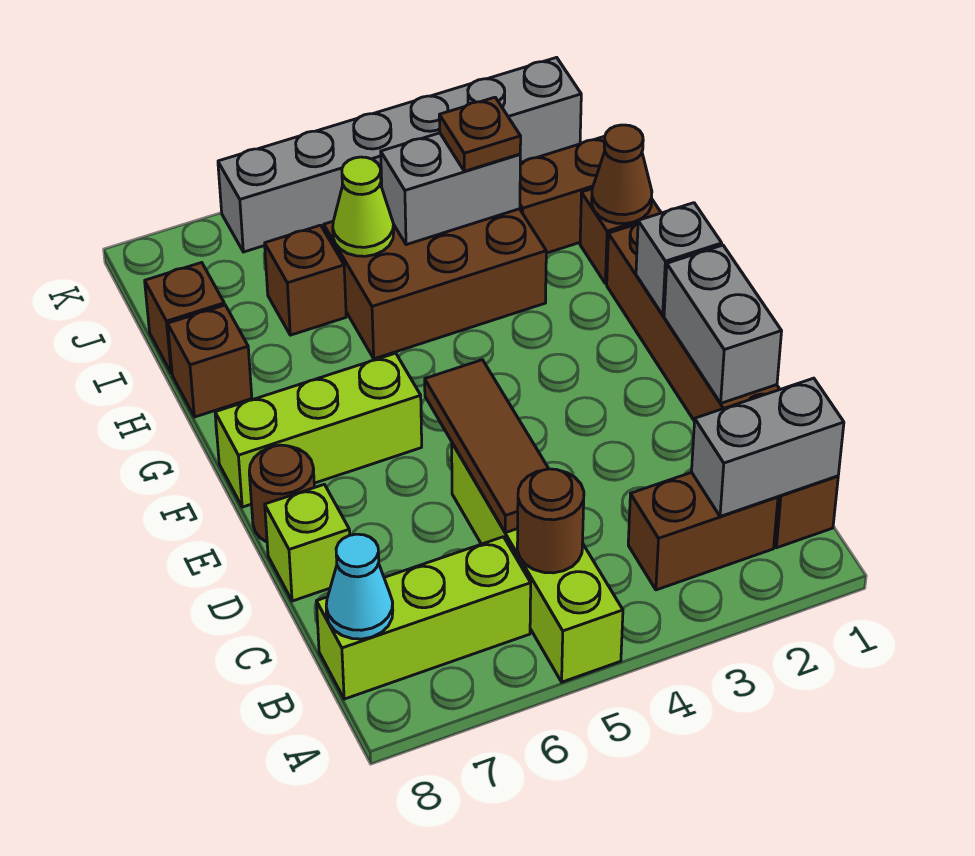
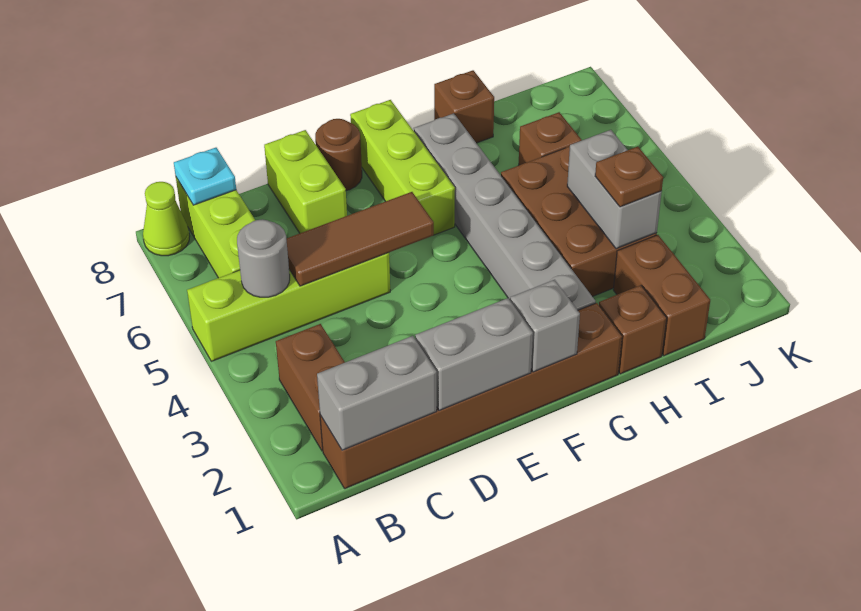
grey 1x2 brick [692,378,844,517] -> grey 1x2 brick turned to [317,336,437,450]
brown 1x1 round brick [517,469,584,573] -> grey 1x1 round brick [237,219,290,297]
cyan 1x1 cone [326,534,393,639] -> cyan 1x1 plate [174,148,236,205]
lime 1x1 brick [265,484,350,601] -> lime 1x2 brick [264,130,347,233]
brown 1x1 cone [592,125,652,224] -> none
lime 1x1 cone [333,157,394,256] -> lime 1x1 cone moved to [143,182,190,256]
brown 1x1 brick [145,263,224,373] -> none
grey 1x6 brick [218,57,581,252] -> grey 1x6 brick moved to [414,113,596,310]

